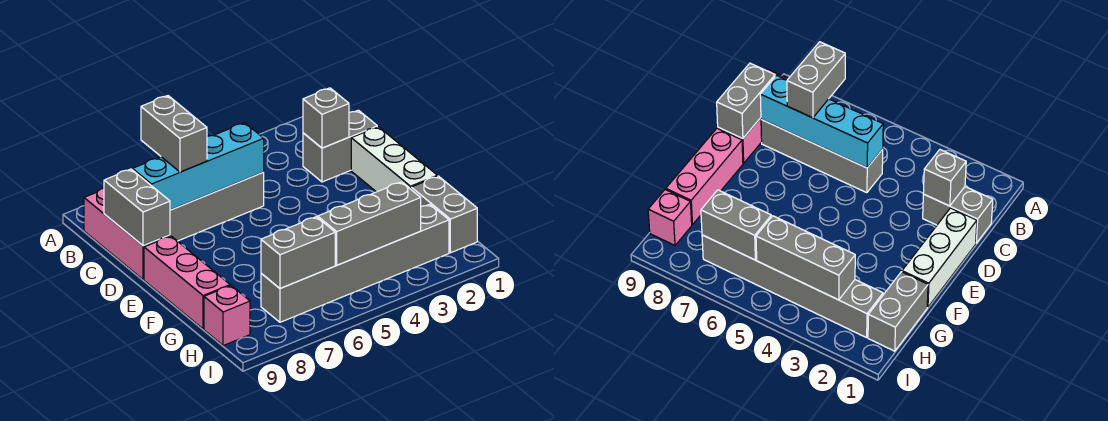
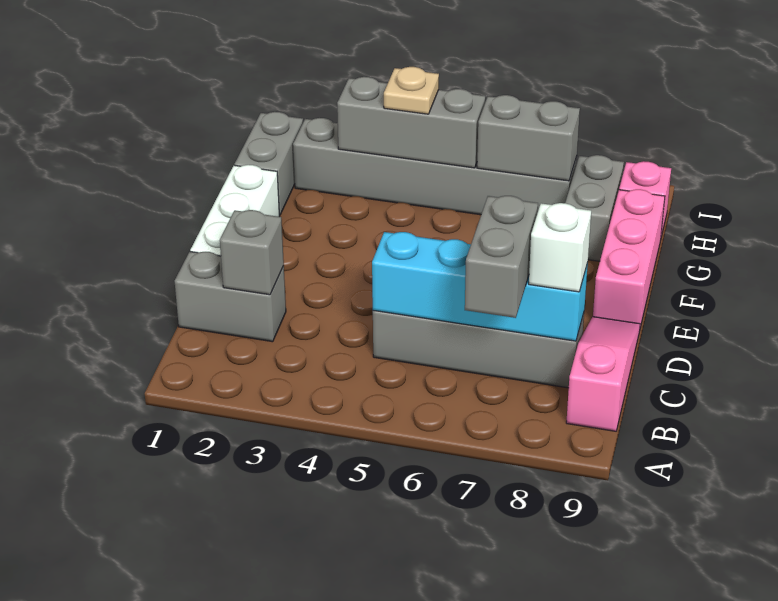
pink 1x3 brick [84,188,170,280] -> pink 1x3 slope [566,317,640,431]
none -> white 1x1 brick [529,203,591,292]
grey 1x2 brick [104,169,170,246] -> grey 1x2 brick moved to [565,155,624,261]
none -> tan 1x1 plate [384,67,439,114]

